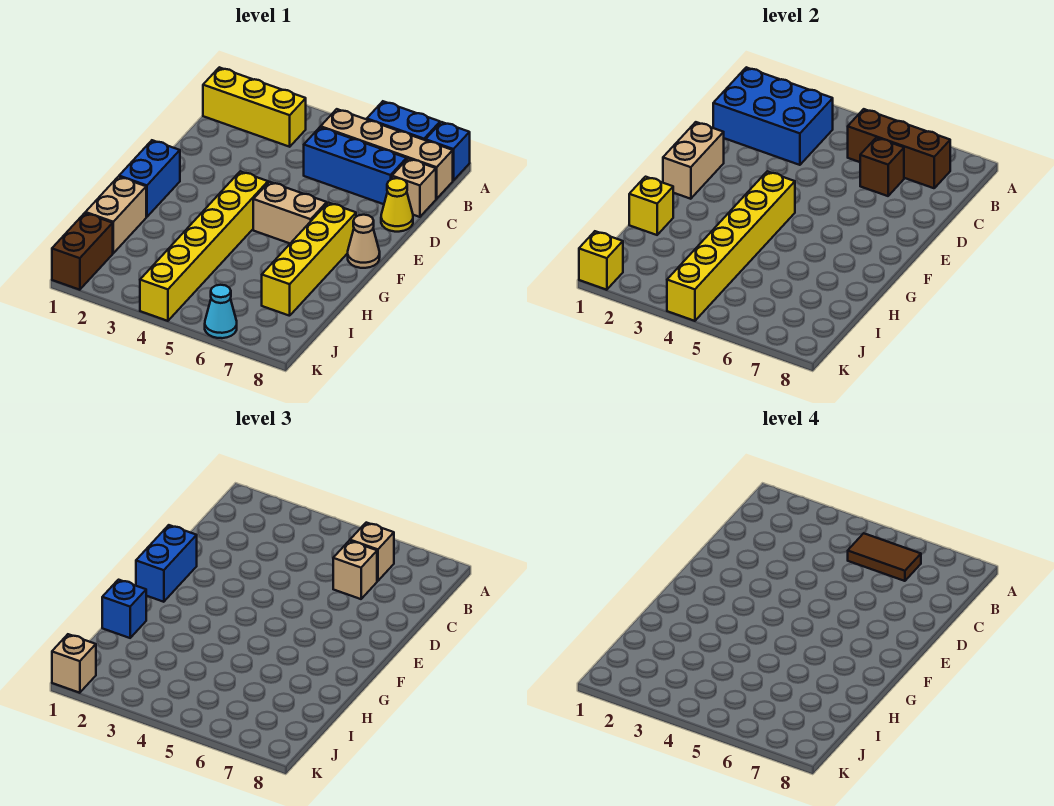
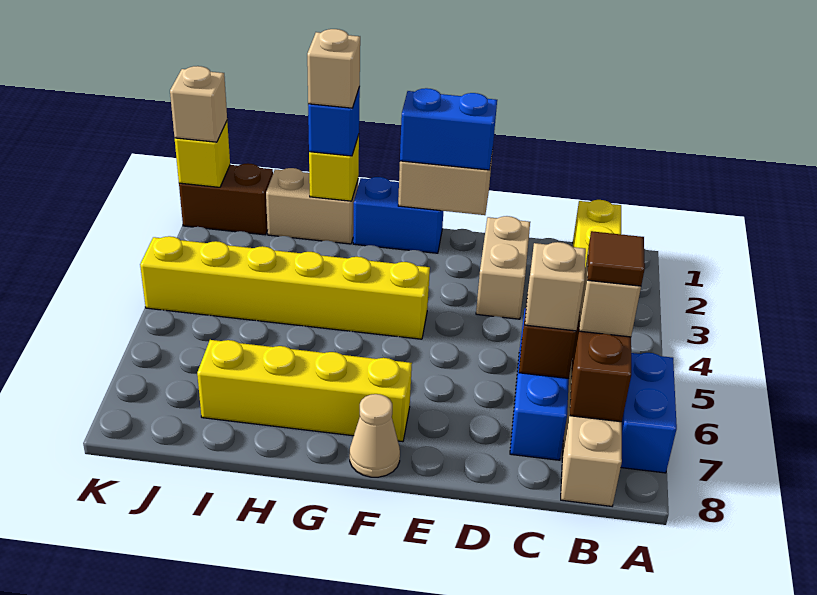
blue 1x1 brick [426,122,470,181] -> none
blue 2x3 brick [713,67,833,165] -> none
brown 1x2 tile [848,533,921,581] -> brown 1x1 tile [587,231,645,286]
tan 1x1 brick [392,159,436,217] -> tan 1x1 brick moved to [307,29,360,108]
yellow 1x1 cone [381,178,413,232] -> none
yellow 1x6 brick [667,171,795,321] -> none
tan 1x2 brick [253,182,327,243] -> tan 1x2 brick moved to [476,216,530,319]
cyan 1x1 cone [205,285,237,338] -> none

